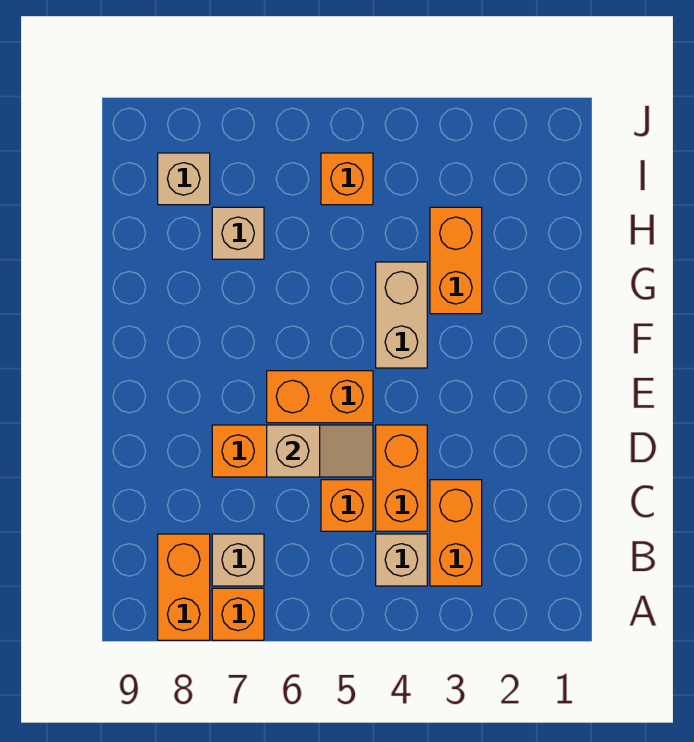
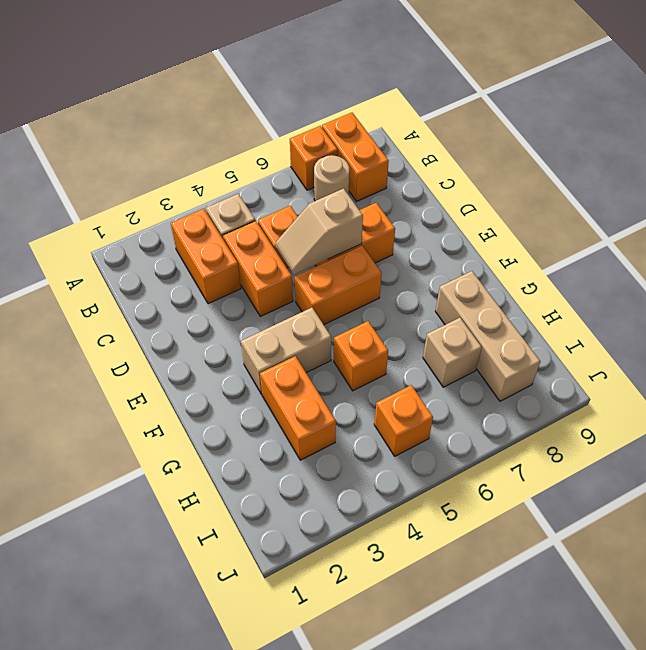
tan 1x1 brick [212,534,264,586] -> tan 1x1 round brick [314,155,350,201]
tan 1x2 brick [376,262,427,368] -> tan 1x2 brick turned to [241,308,331,394]
none -> orange 1x1 brick [334,321,388,391]
tan 1x1 brick [158,153,210,205] -> tan 1x3 brick [435,271,540,401]

